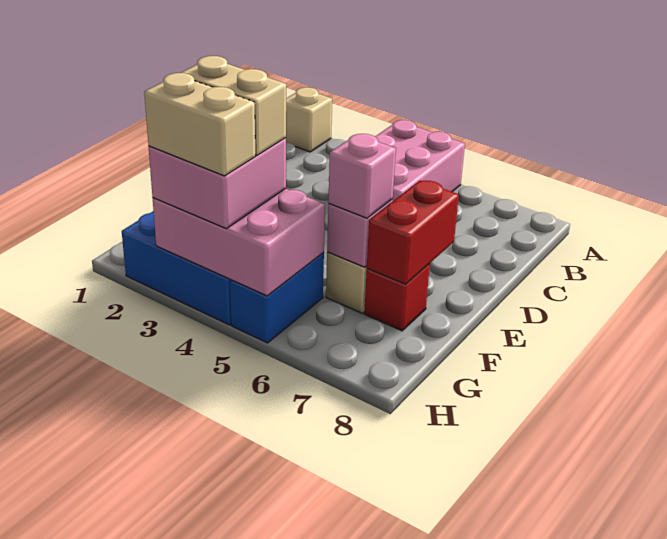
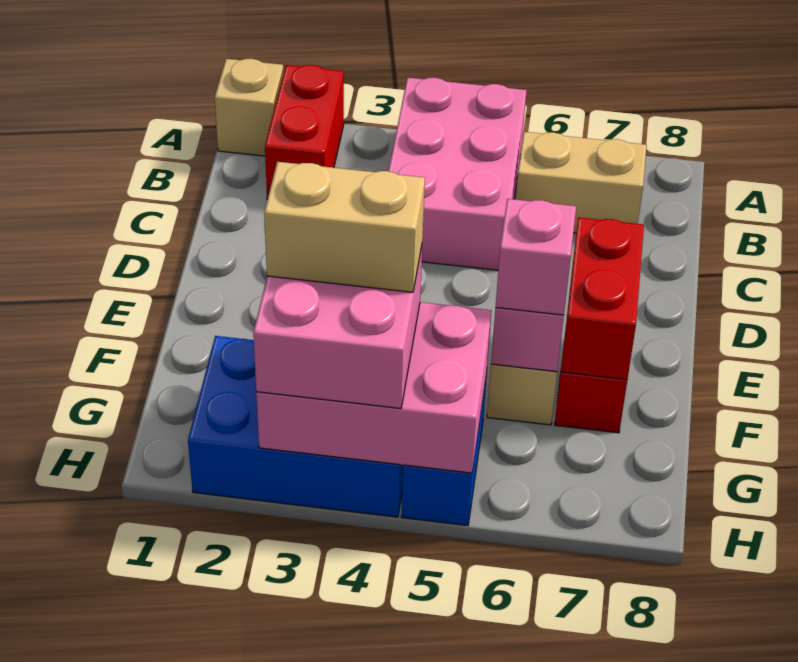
none -> red 1x2 brick [265,65,344,200]
tan 1x2 brick [144,73,255,176] -> tan 1x2 brick moved to [516,132,647,233]

